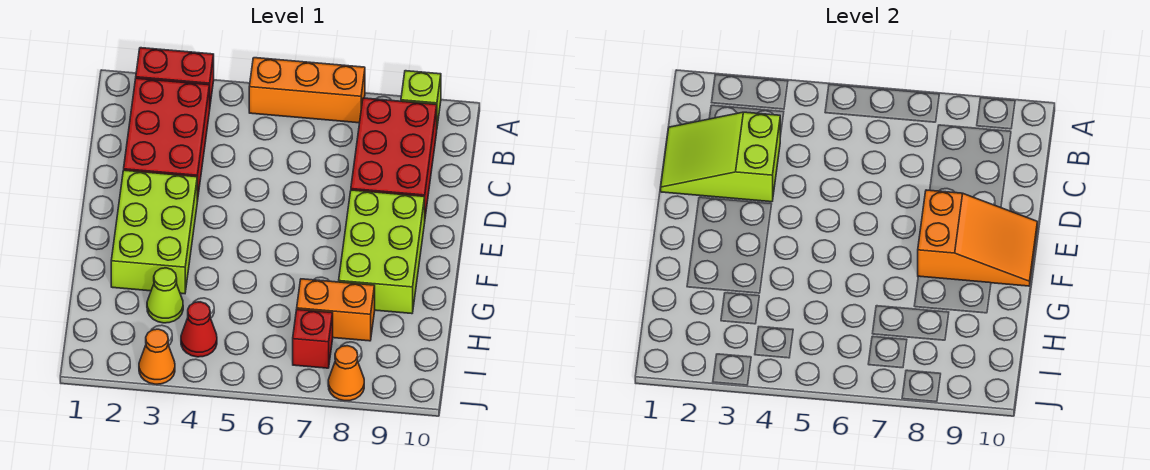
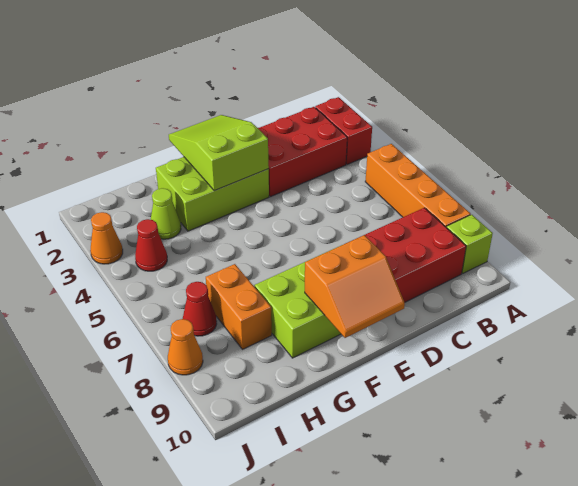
orange 1x3 brick [249,58,365,123] -> orange 1x4 brick [365,144,471,228]
lime 2x3 slope [661,112,780,202] -> lime 2x3 slope moved to [169,115,269,191]
orange 2x3 slope [918,190,1037,286] -> orange 2x2 slope [305,235,405,338]
red 1x1 brick [293,310,333,368] -> red 1x1 cone [183,282,217,336]

